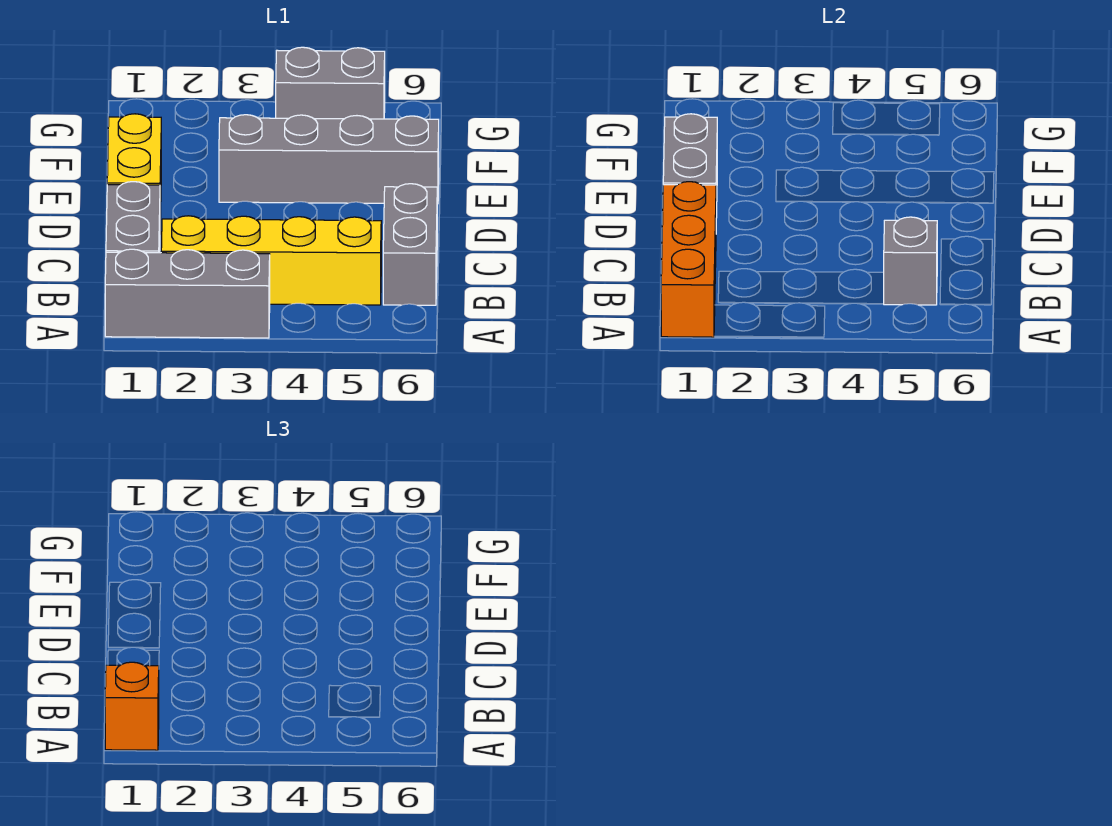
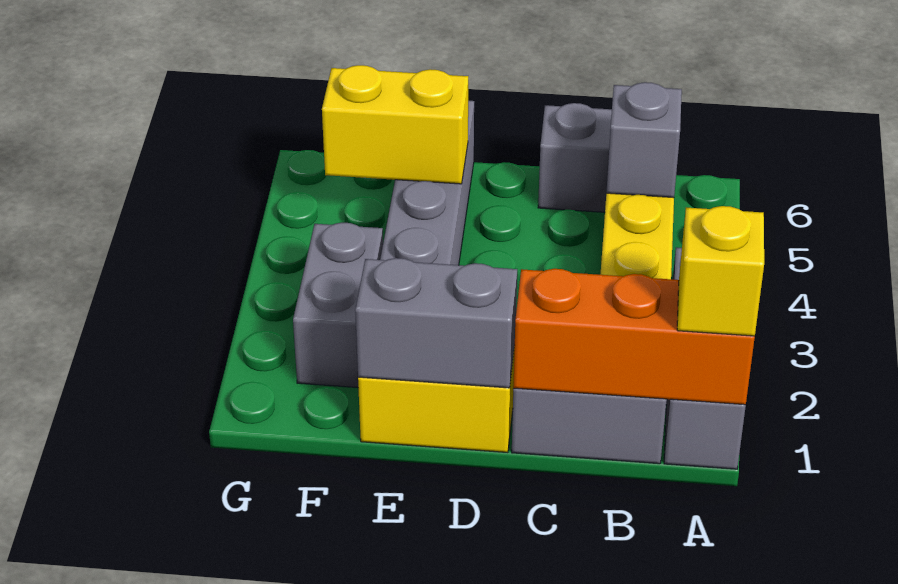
orange 1x1 brick [105,662,159,750] -> yellow 1x1 brick [677,206,764,336]
none -> yellow 1x2 brick [322,65,468,184]
grey 1x2 brick [276,47,385,119] -> grey 1x2 brick moved to [293,222,383,388]

